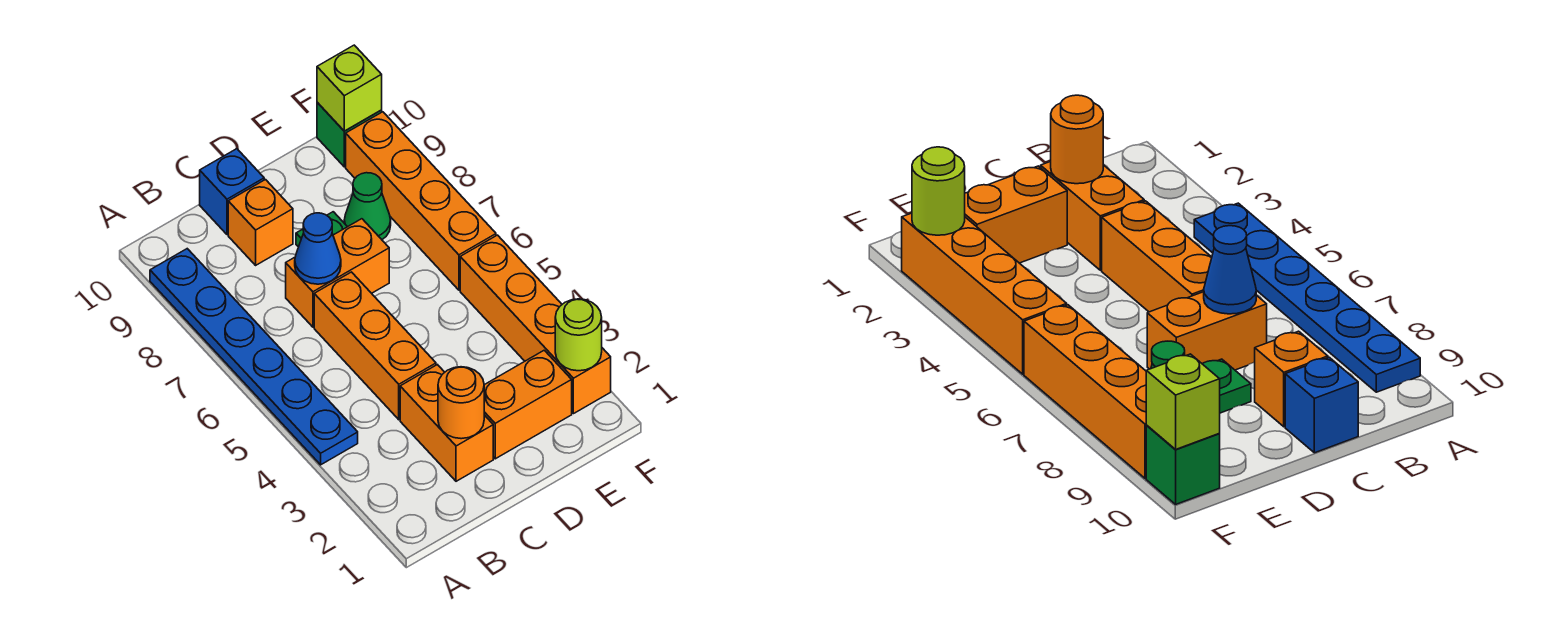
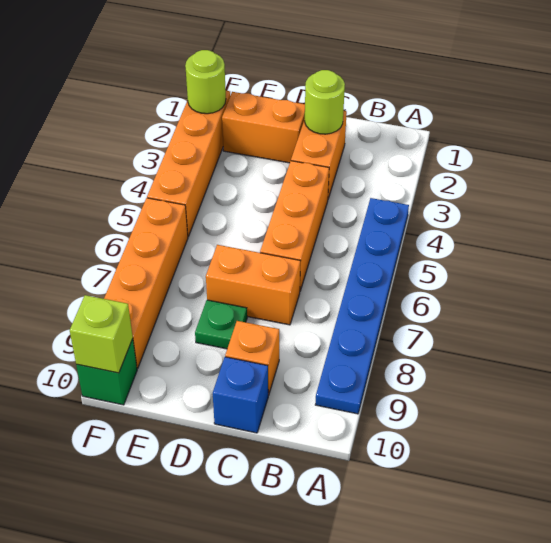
orange 1x1 round brick [438,367,484,439] -> lime 1x1 round brick [305,70,345,134]
blue 1x1 cone [295,213,341,284] -> none
green 1x1 cone [344,173,391,239] -> none

